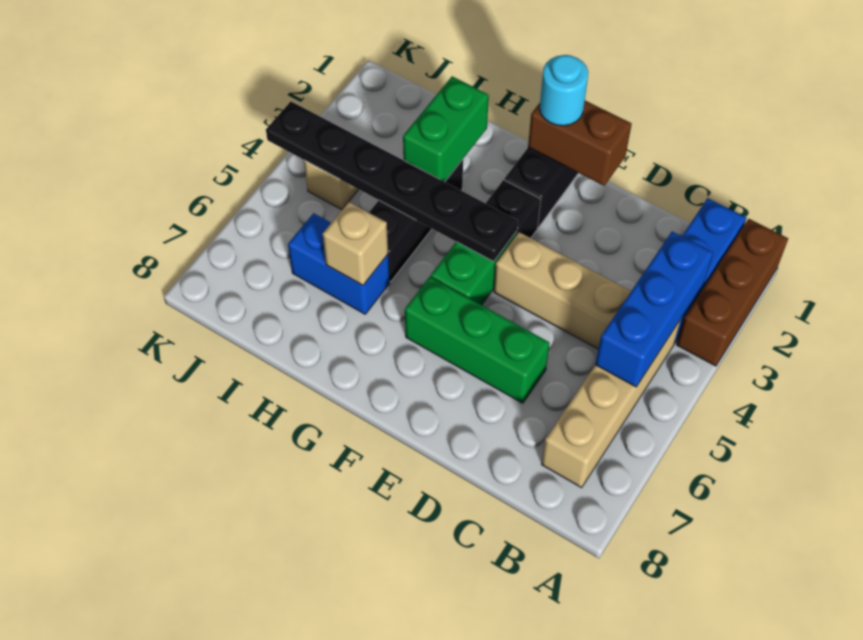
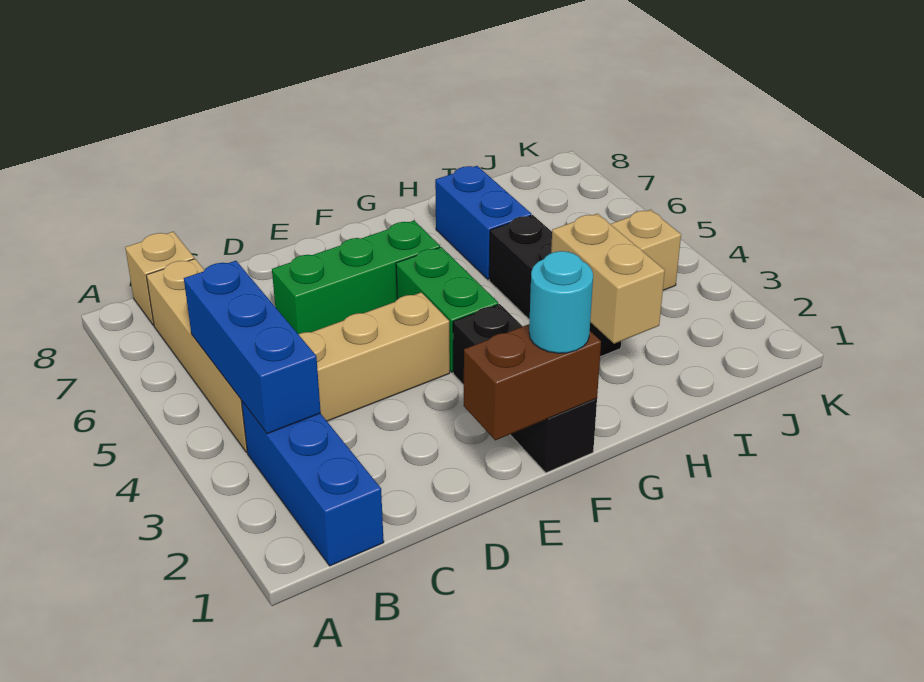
brown 1x3 brick [677,219,788,366] -> none
black 1x6 plate [266,101,518,262] -> none
green 1x2 brick [403,76,489,182] -> tan 1x2 brick [551,214,665,344]
blue 1x2 brick [288,213,390,314] -> blue 1x2 brick turned to [435,166,531,280]
tan 1x1 brick [323,202,388,285] -> tan 1x1 brick moved to [125,232,194,325]

